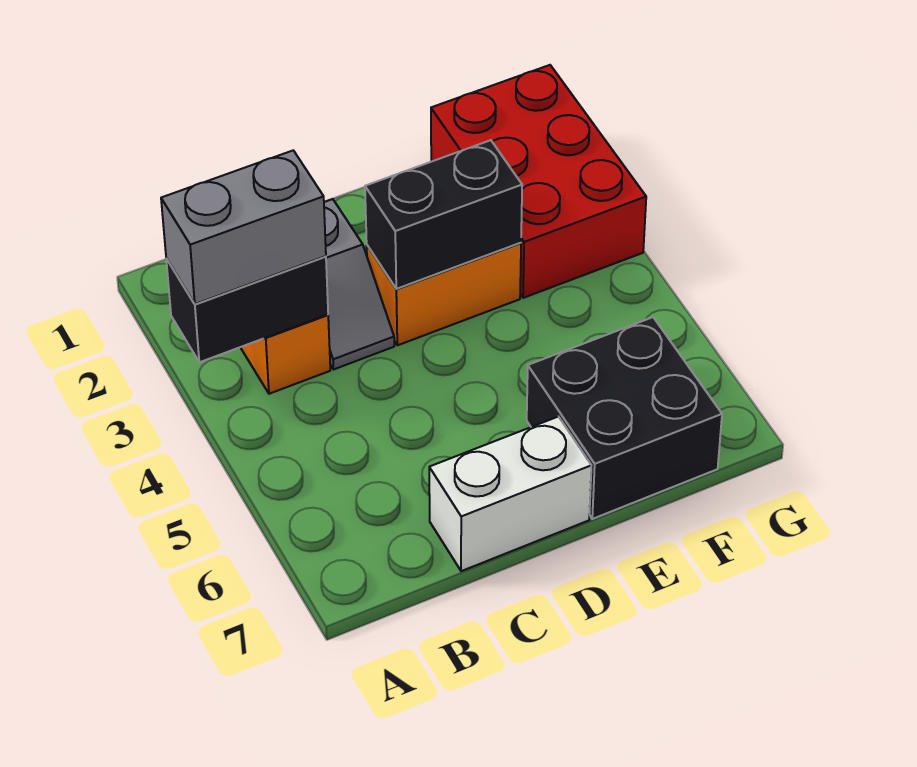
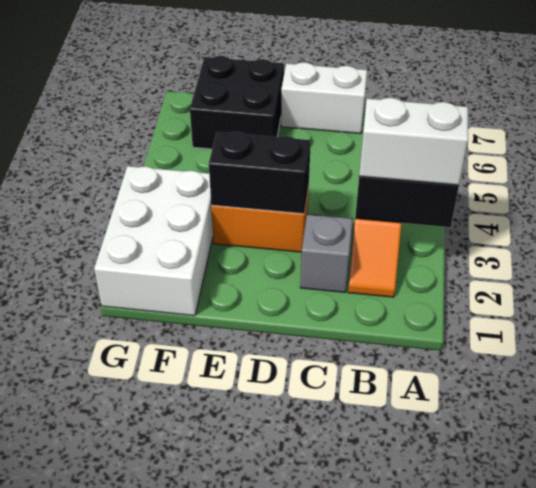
grey 1x2 brick [161,150,326,304] -> white 1x2 brick [359,98,468,185]
red 2x3 brick [431,65,646,298] -> white 2x3 brick [94,166,213,316]

